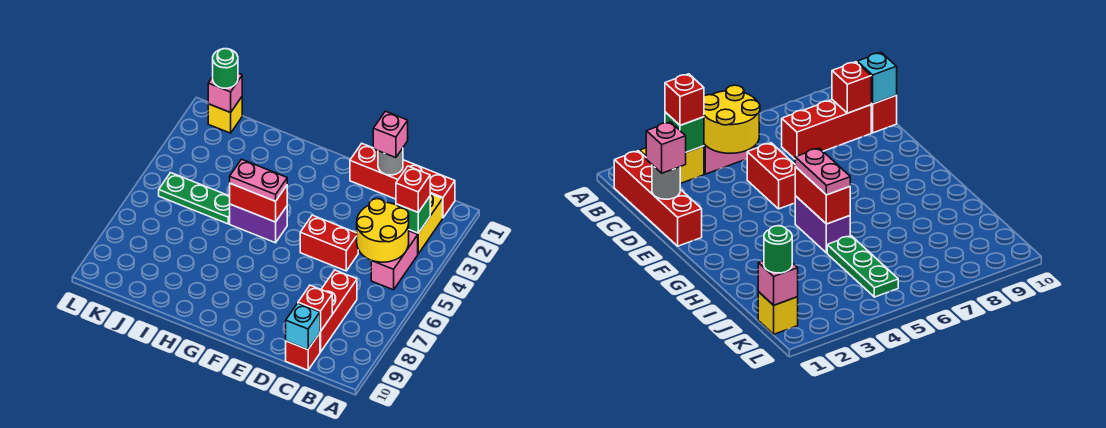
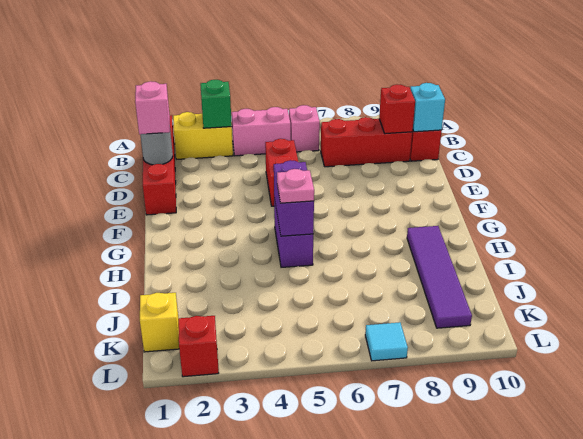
red 1x1 brick [396,166,430,212] -> red 1x1 brick moved to [178,316,219,377]
yellow 2x2 round brick [357,199,409,262] -> none
red 1x2 brick [230,184,287,222] -> purple 1x2 brick [274,160,314,236]
pink 1x2 plate [230,159,287,201] -> pink 1x1 plate [277,169,314,203]
none -> purple 1x4 tile [407,226,472,328]
green 1x3 plate [159,173,230,224] -> none
pink 1x1 brick [208,73,242,113] -> pink 1x1 brick moved to [289,105,320,152]
green 1x1 round brick [213,49,238,88] -> none
none -> cyan 1x1 tile [365,322,408,361]

